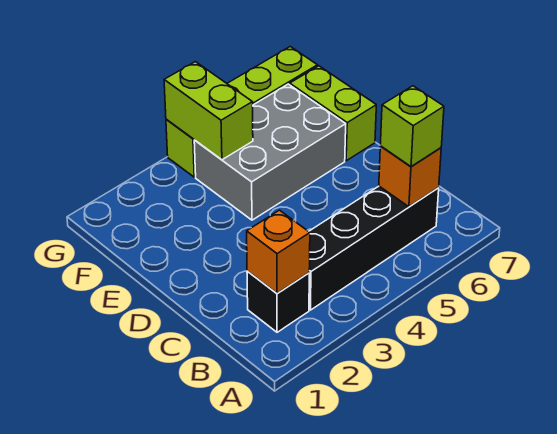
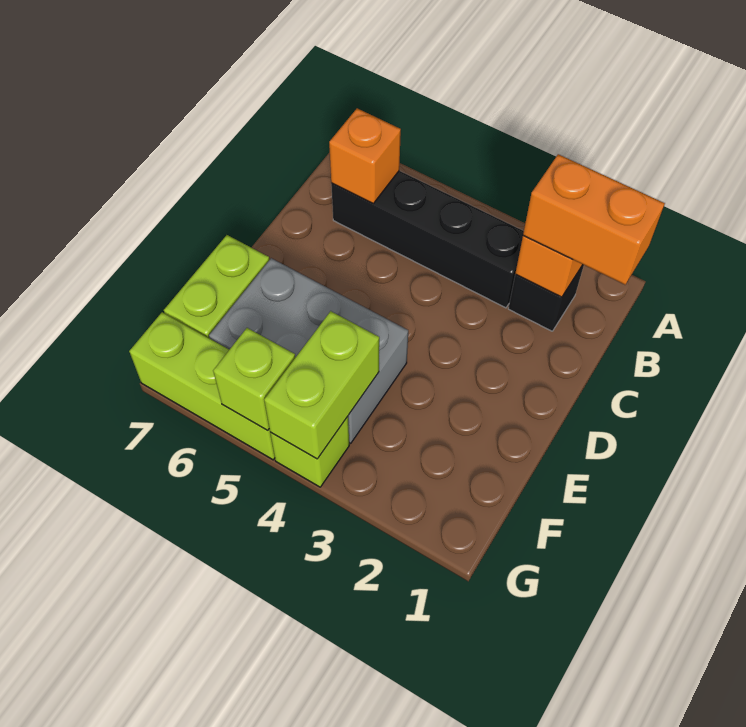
none -> orange 1x2 brick [523,154,665,285]
lime 1x1 brick [380,86,444,167] -> lime 1x1 brick moved to [213,328,295,430]

